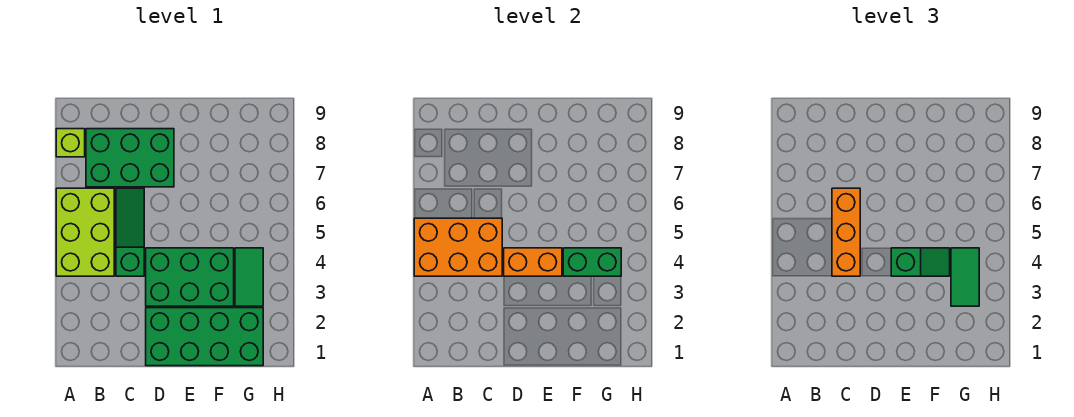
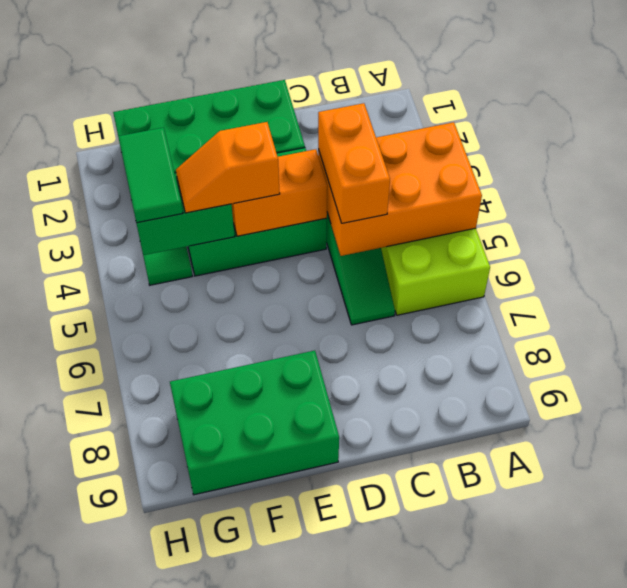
lime 1x1 brick [56,129,85,157] -> none
green 2x3 brick [86,129,174,187] -> green 2x3 brick moved to [170,351,339,495]
orange 1x3 brick [832,188,860,276] -> orange 1x2 brick [318,103,390,223]
green 1x2 slope [891,248,950,276] -> orange 1x2 slope [176,122,280,213]

